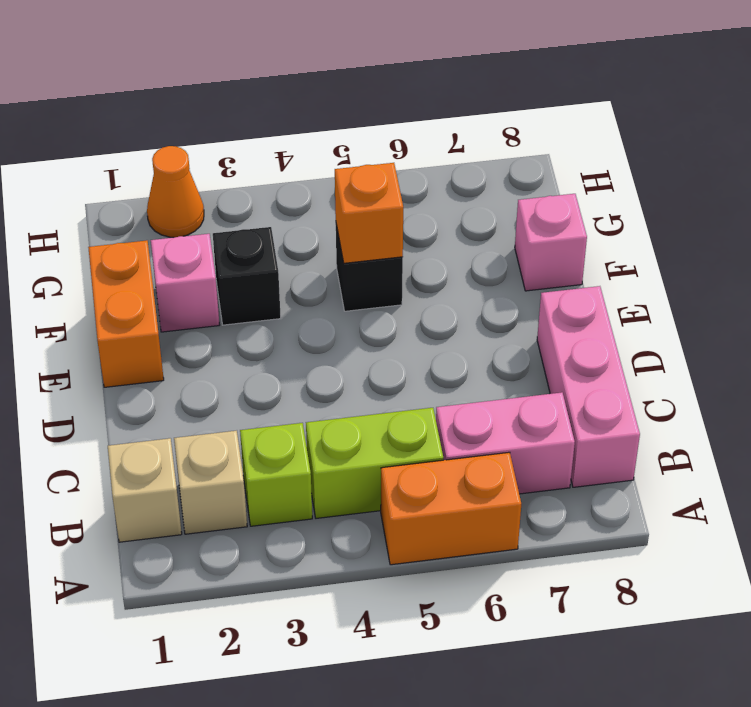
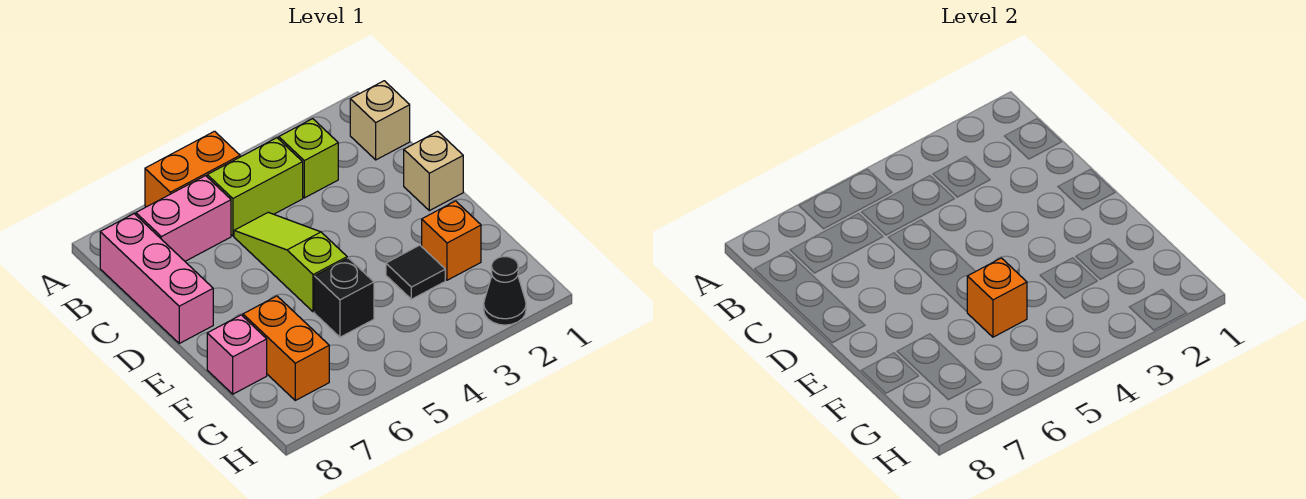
tan 1x1 brick [174,431,247,534] -> tan 1x1 brick moved to [404,131,463,211]
none -> lime 1x3 slope [234,212,347,312]
orange 1x2 brick [88,240,164,387] -> orange 1x2 brick moved to [243,296,329,400]
pink 1x1 brick [151,234,219,332] -> orange 1x1 brick [422,201,481,280]
black 1x1 brick [213,227,281,325] -> black 1x1 tile [386,245,445,299]
orange 1x1 cone [147,146,204,237] -> black 1x1 cone [484,257,526,325]

